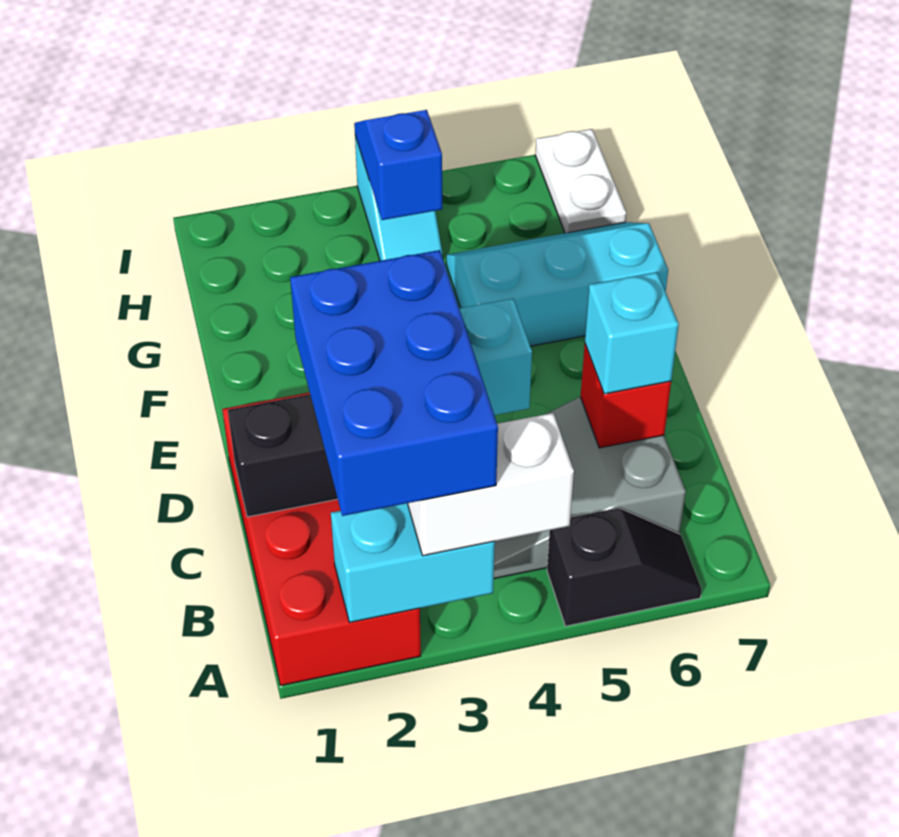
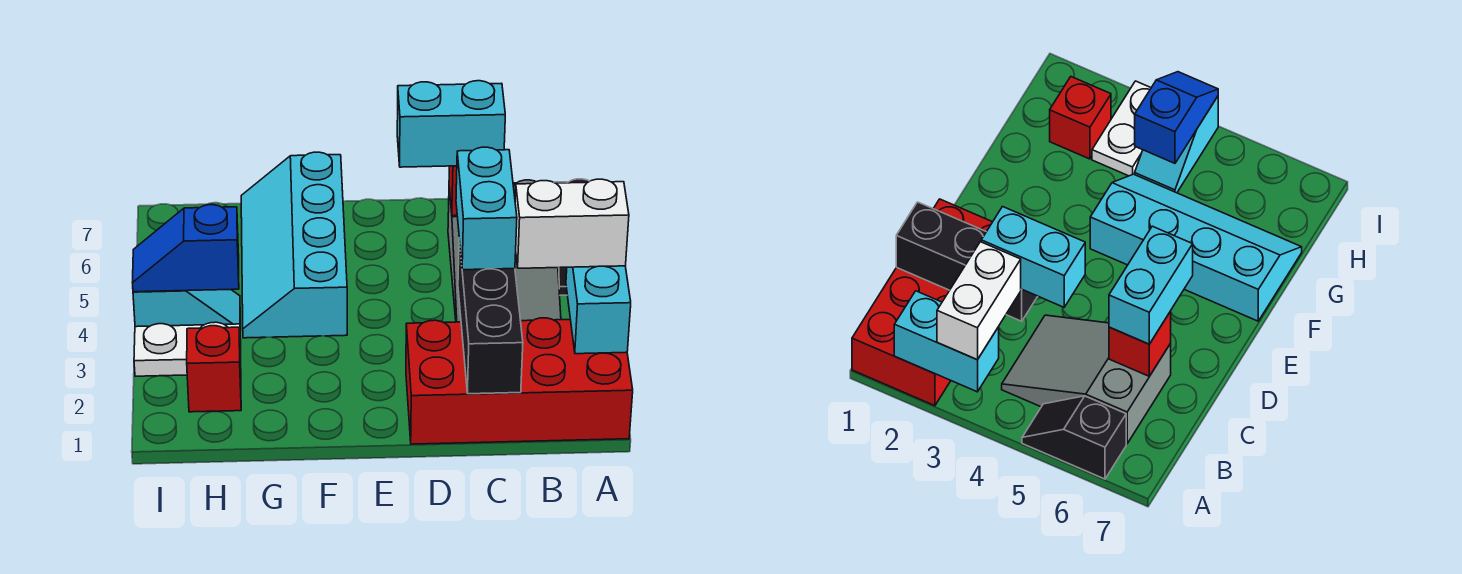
blue 2x3 brick [290,250,498,516] -> none
white 1x2 brick [408,413,574,556] -> white 1x2 brick turned to [515,179,629,268]
black 1x2 slope [547,508,702,626] -> black 1x2 slope turned to [1022,396,1126,479]
cyan 1x1 brick [585,272,679,394] -> cyan 1x2 brick [397,81,505,167]
cyan 2x3 slope [446,222,668,346] -> cyan 2x4 slope [241,152,347,338]
none -> red 1x1 brick [187,326,241,412]
white 1x2 plate [535,129,626,233] -> white 1x2 plate moved to [134,322,241,376]

